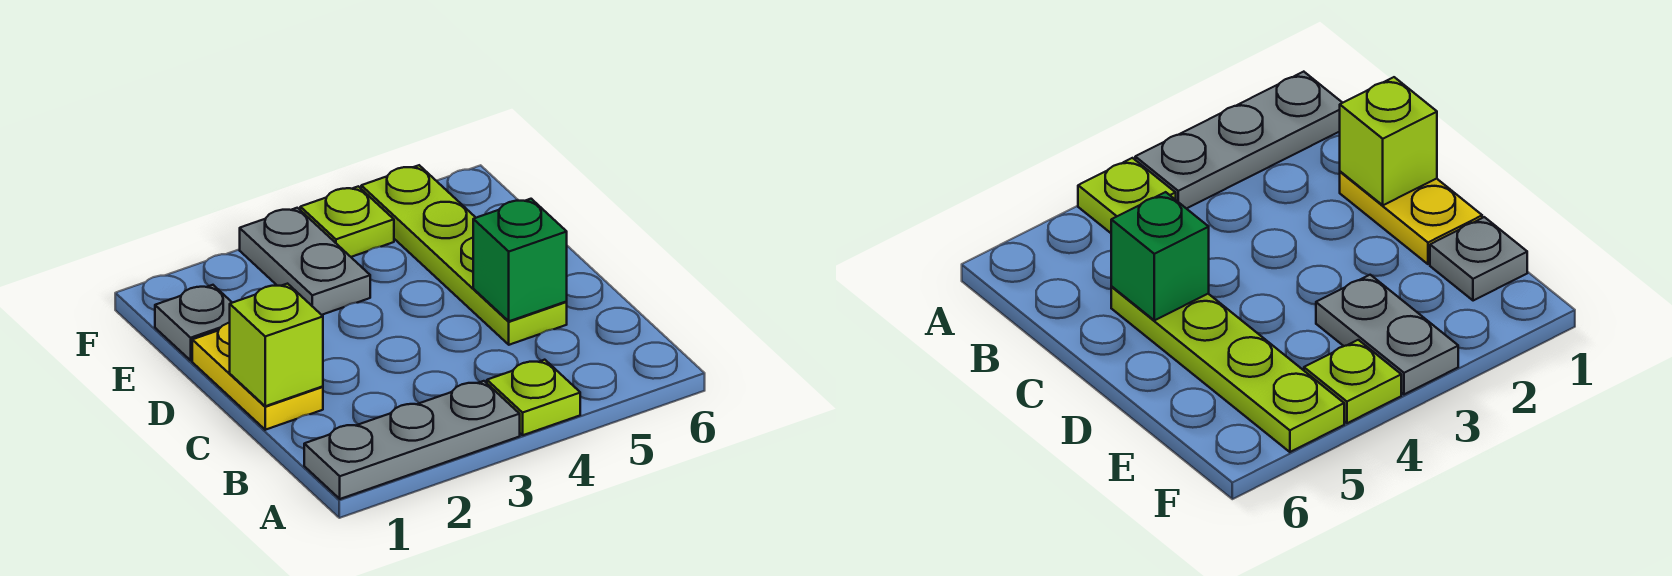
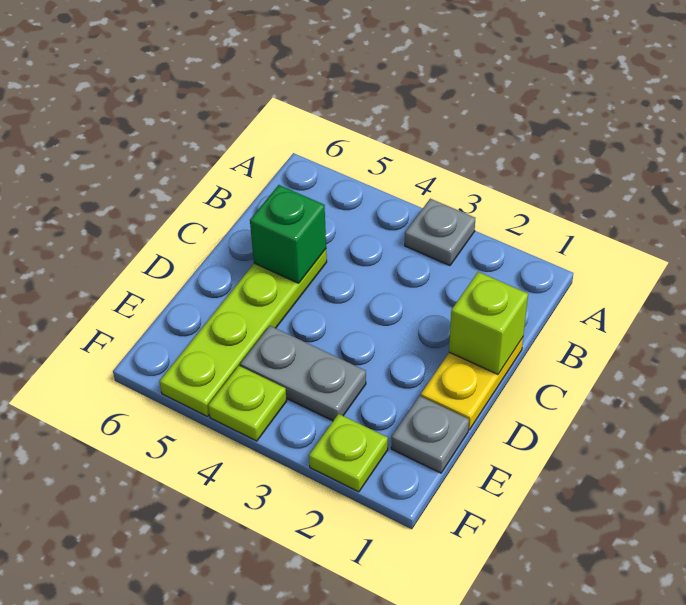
grey 1x3 plate [304,381,520,499] -> grey 1x1 plate [405,199,475,266]
lime 1x1 plate [487,360,580,435] -> lime 1x1 plate moved to [309,414,388,492]
grey 1x2 plate [240,208,370,315] -> grey 1x2 plate turned to [240,326,366,421]

